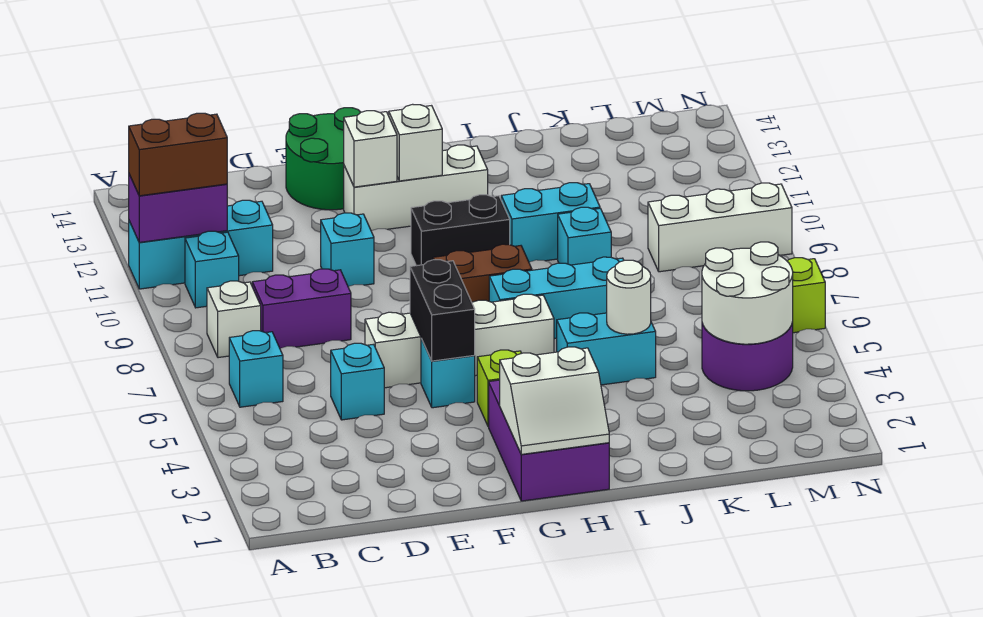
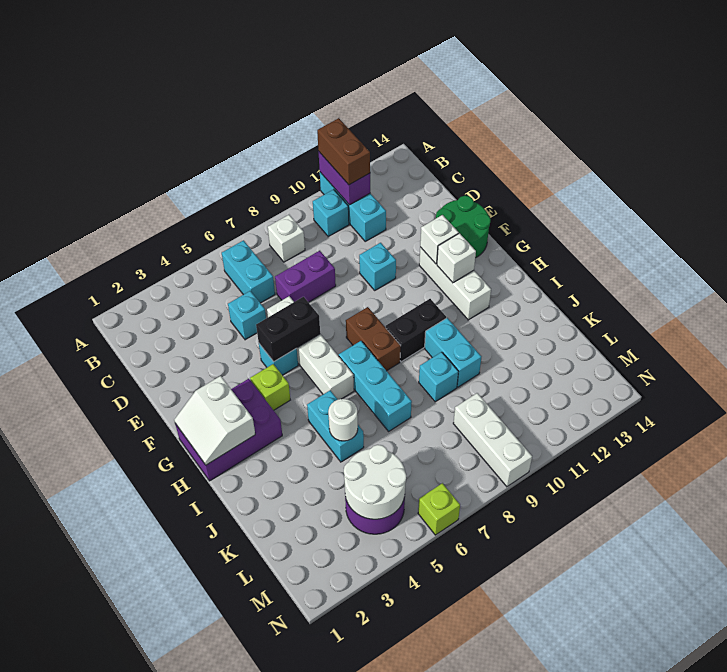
cyan 1x1 brick [229,331,283,407] -> cyan 1x2 brick [222,240,275,303]
purple 1x2 brick [252,269,351,348] -> purple 1x2 brick turned to [275,251,336,302]
black 1x2 brick [411,195,510,266] -> black 1x2 brick turned to [386,299,446,362]

